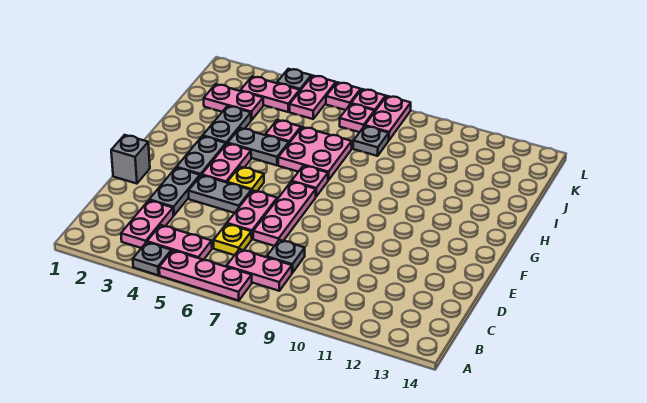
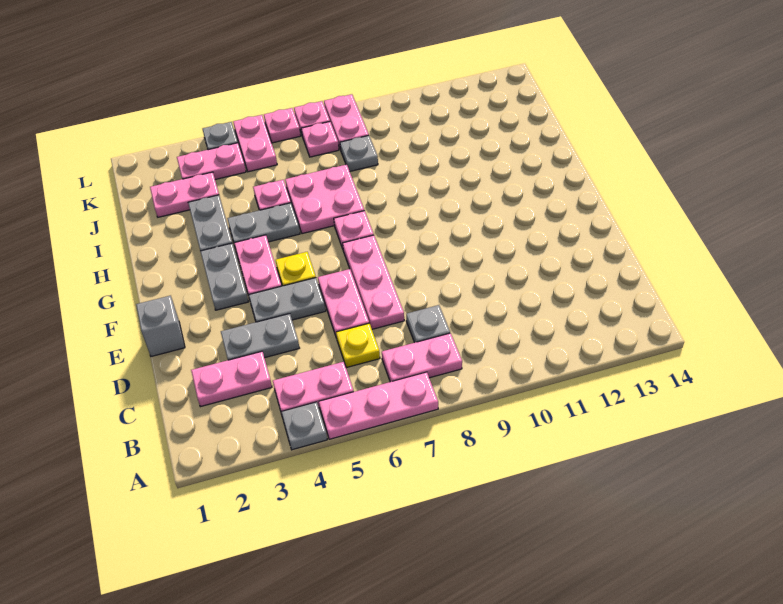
pink 1x2 plate [121,200,173,248] -> pink 1x2 plate turned to [191,351,272,407]
grey 1x2 plate [149,168,200,215] -> grey 1x2 plate turned to [221,314,299,360]

